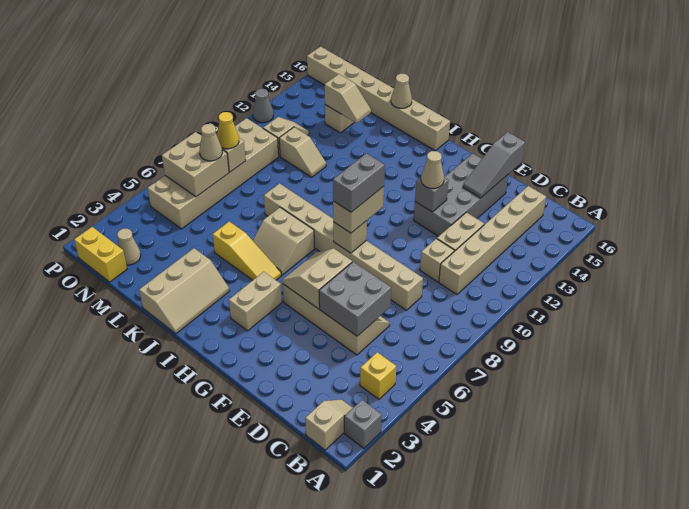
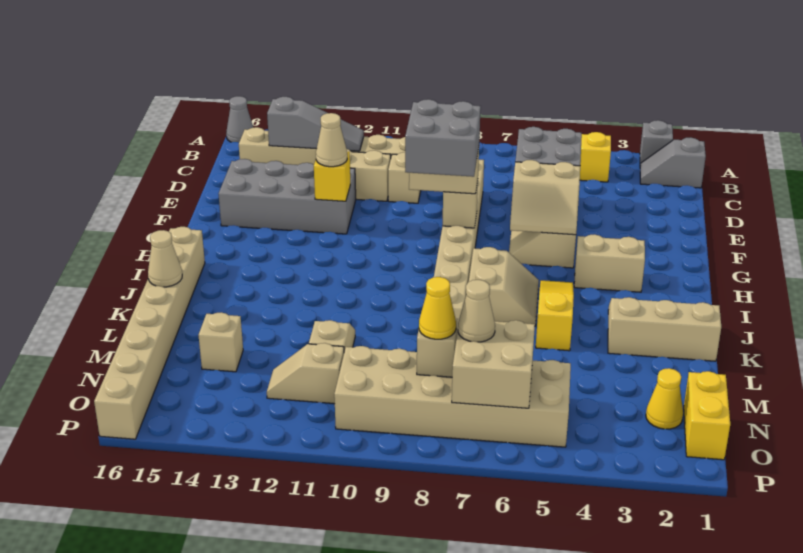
tan 1x2 slope [305,400,352,450] -> grey 1x2 slope [640,137,706,188]
grey 1x3 slope [463,132,525,198] -> grey 1x3 slope moved to [267,97,364,151]
grey 1x1 brick [415,178,449,212] -> yellow 1x1 brick [314,152,350,201]
grey 1x2 brick [333,153,385,212] -> grey 2x2 brick [405,99,481,177]
tan 1x2 slope [325,74,371,123] -> none
tan 1x1 cone [117,229,141,265] -> yellow 1x1 cone [646,368,683,429]
grey 1x1 cone [253,89,273,123] -> grey 1x1 cone moved to [226,96,253,142]

